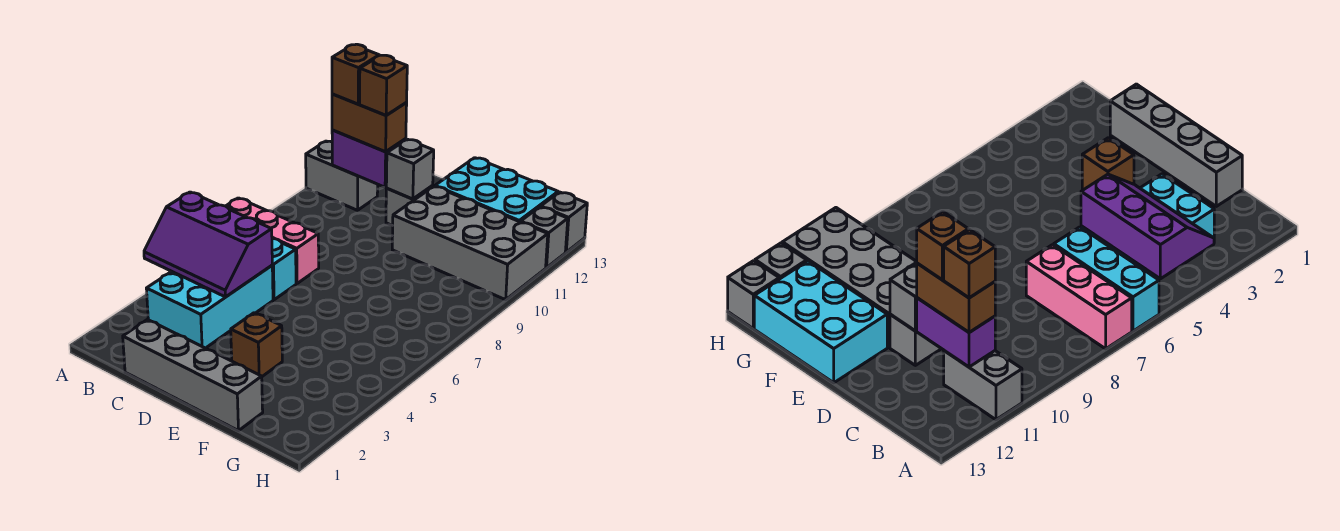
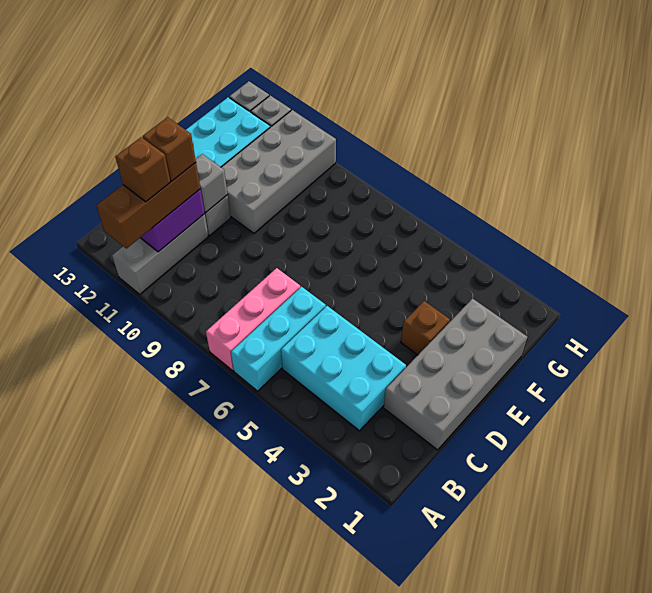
purple 2x3 slope [144,192,272,297] -> none
grey 1x2 brick [306,141,378,210] -> grey 1x3 brick [112,214,209,294]
brown 1x2 brick [332,94,407,152] -> brown 1x3 brick [96,163,200,248]
grey 1x4 brick [123,320,263,431] -> grey 2x4 brick [384,299,527,450]

